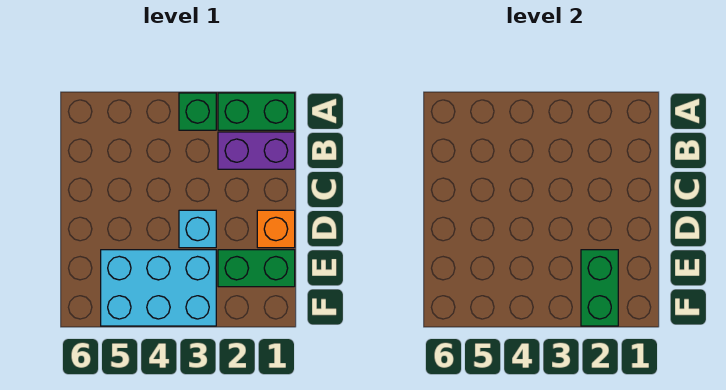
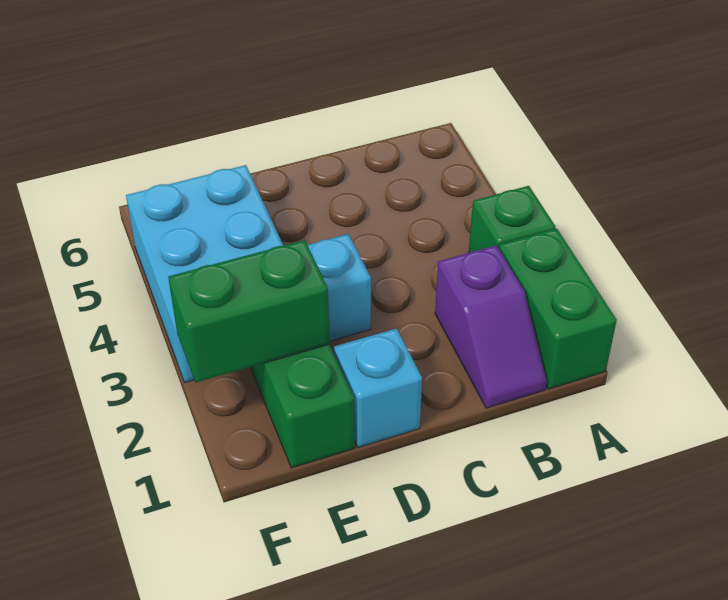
purple 1x2 brick [218,132,295,169] -> purple 1x2 slope [435,245,547,408]
orange 1x1 brick [257,210,295,248] -> cyan 1x1 brick [334,328,422,447]

